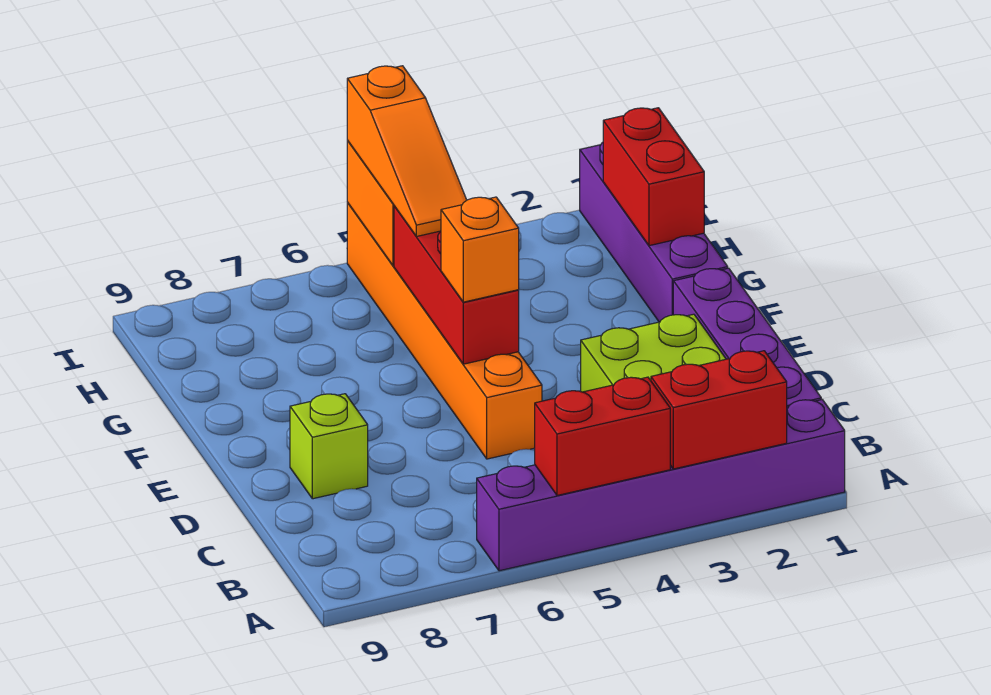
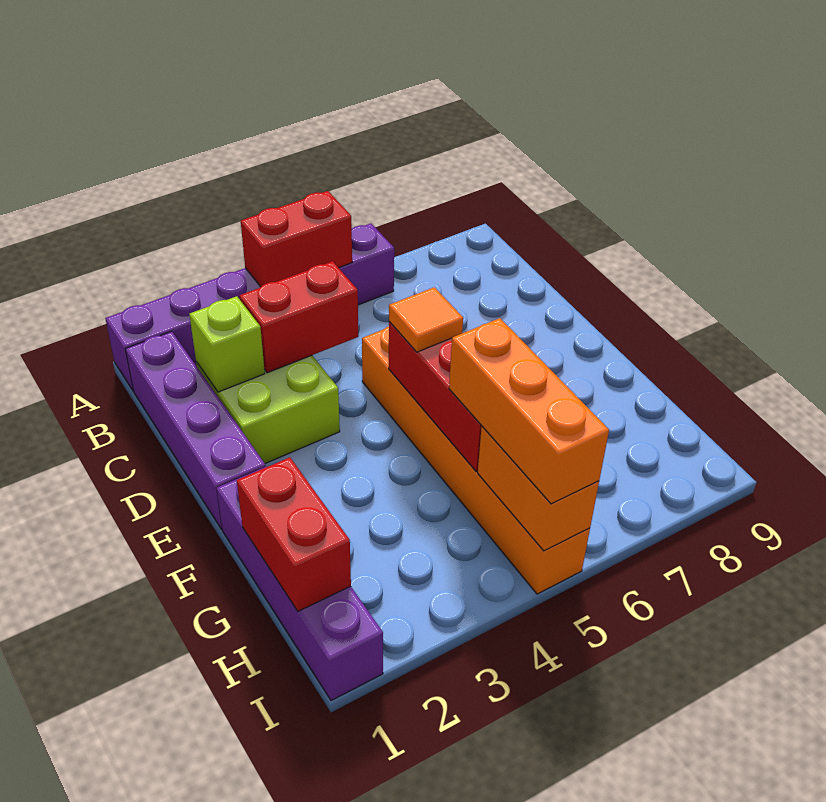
red 1x2 brick [651,351,787,469] -> red 1x2 brick moved to [240,261,358,373]
lime 1x1 brick [290,394,368,499] -> lime 1x1 brick moved to [189,296,265,392]
orange 1x1 brick [441,197,519,302] -> orange 1x1 tile [389,287,463,352]
orange 1x3 slope [347,66,467,237] -> orange 1x3 brick [449,318,609,504]

